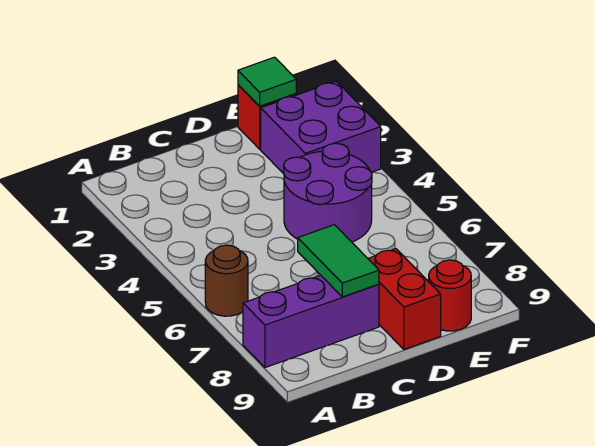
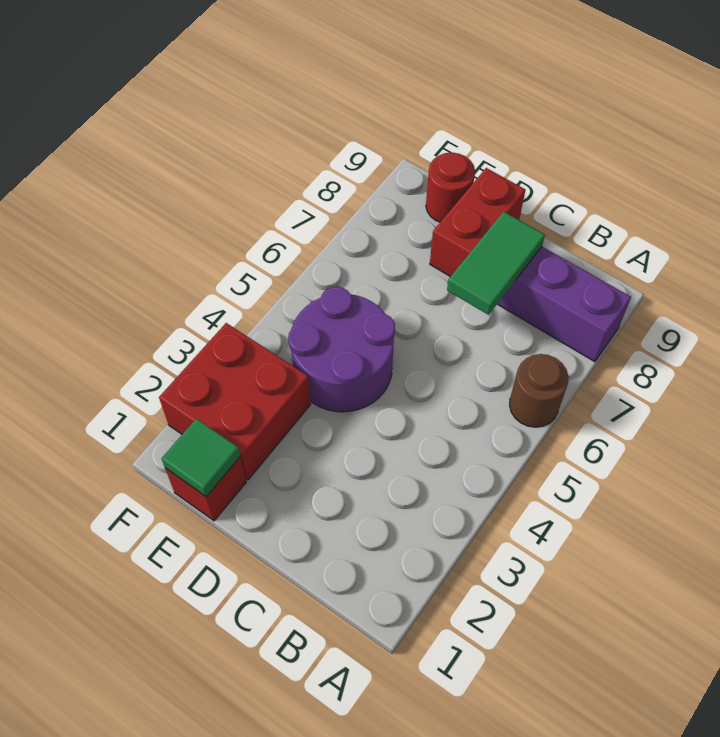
purple 2x2 brick [261,81,381,174] -> red 2x2 brick [159,323,311,480]

